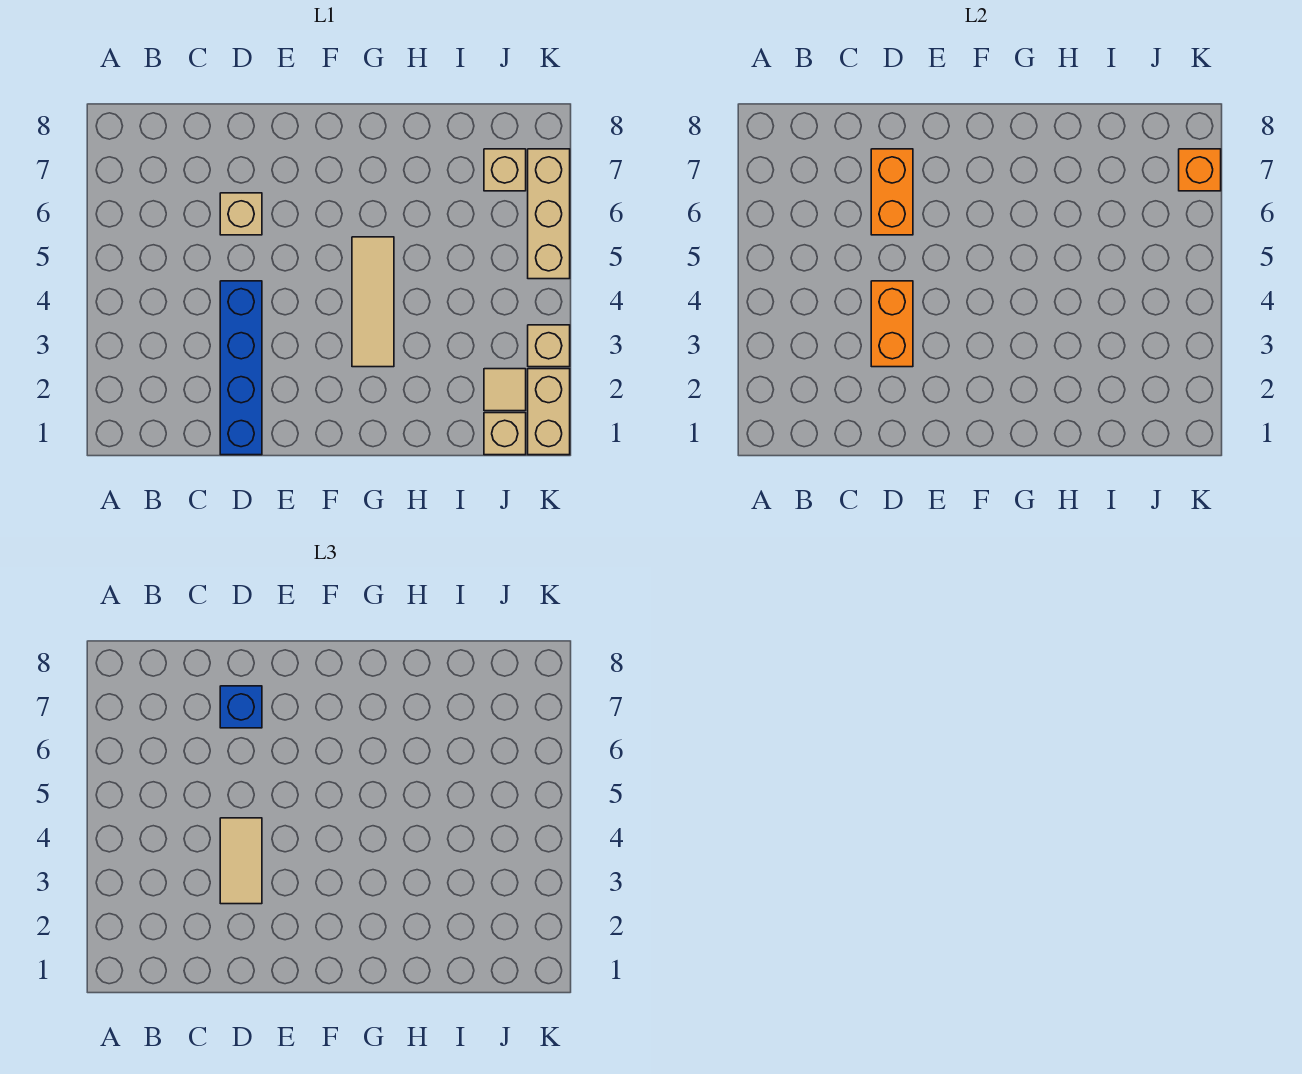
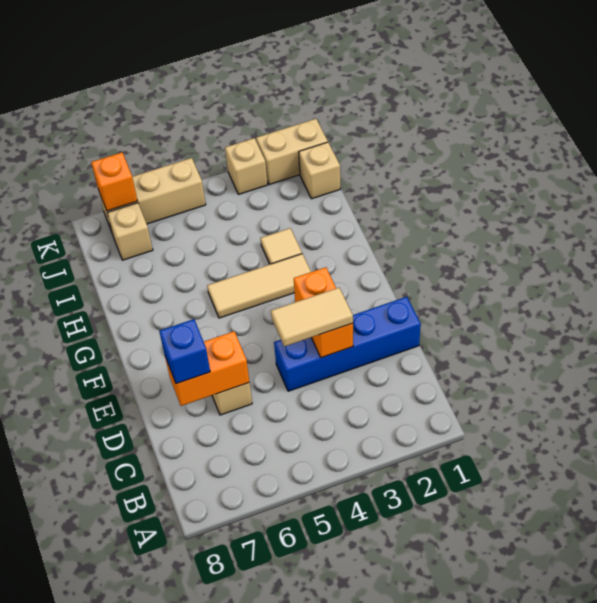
orange 1x2 brick [871,281,913,367] -> orange 1x2 brick turned to [294,267,353,358]
tan 1x1 tile [484,369,526,411] -> tan 1x1 tile moved to [260,228,302,264]

